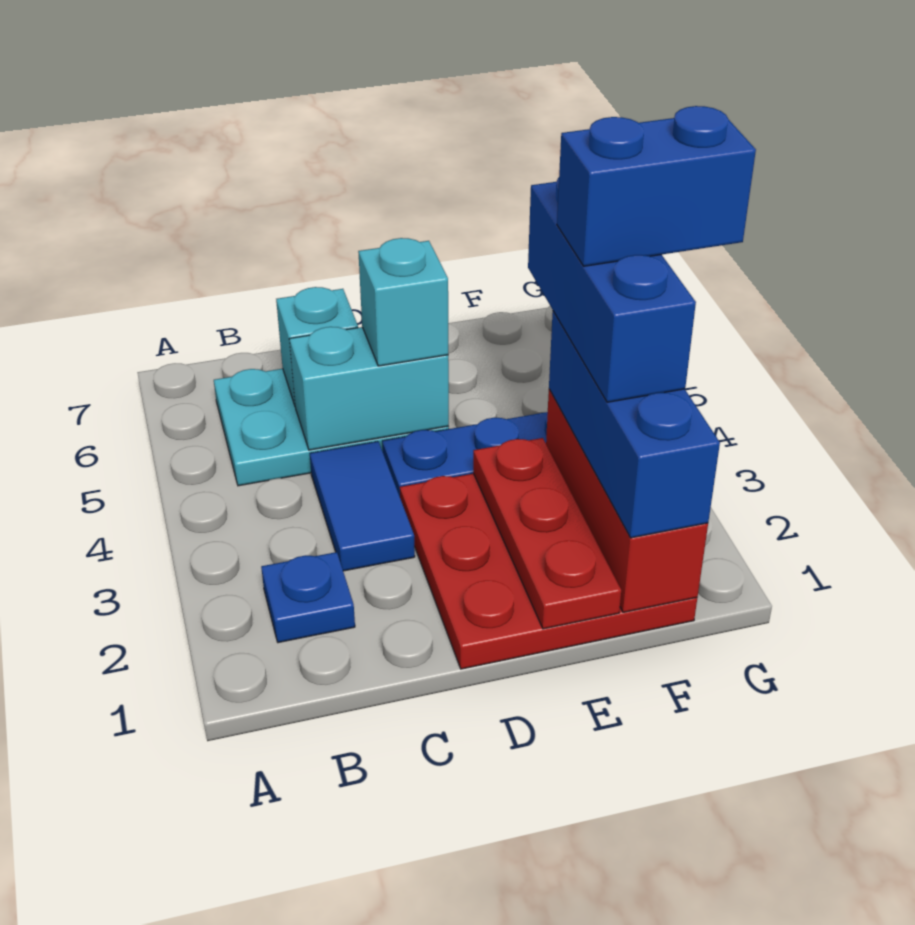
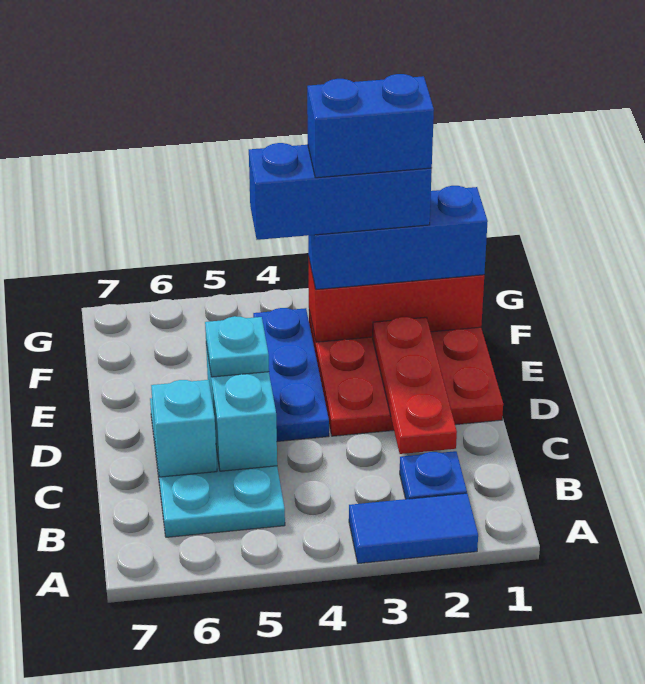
blue 1x2 tile [310,441,415,571] -> blue 1x2 tile moved to [349,493,478,564]
cyan 1x1 brick [358,238,448,366] -> cyan 1x1 plate [205,316,269,377]
red 1x3 plate [473,438,621,629] -> red 1x3 plate turned to [373,317,457,454]
blue 1x2 brick [557,106,756,266] -> blue 1x2 brick turned to [307,74,434,178]

